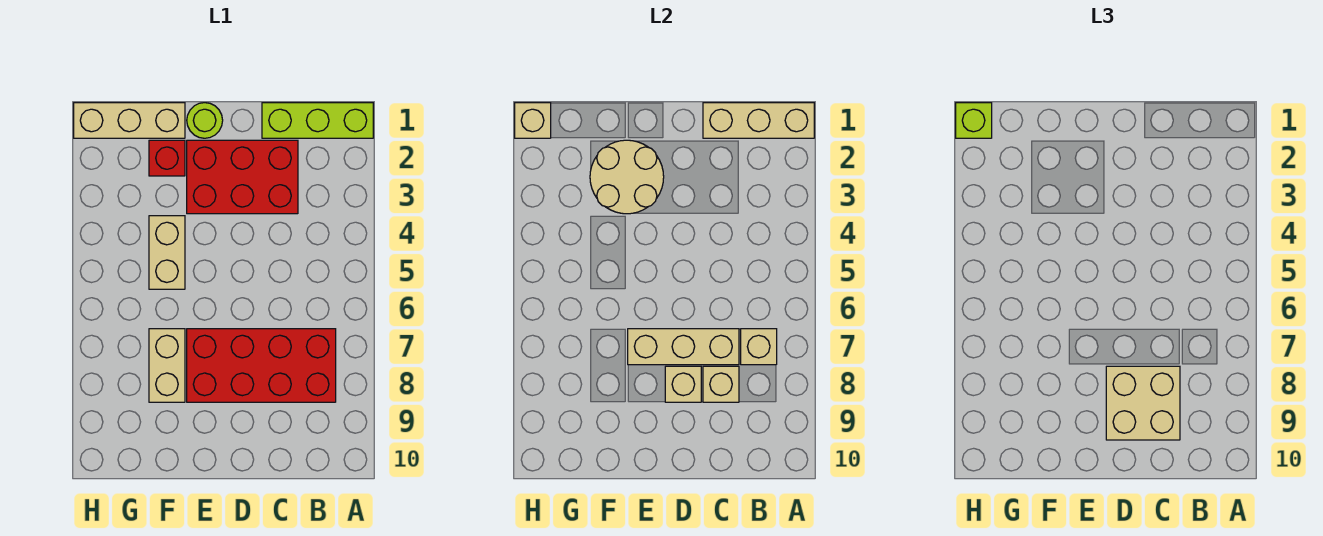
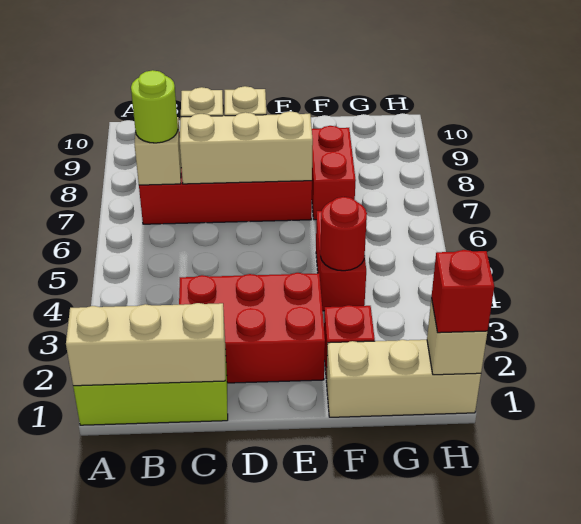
tan 2x2 brick [1106,366,1180,440] -> none
lime 1x1 round brick [187,103,223,138] -> lime 1x1 round brick moved to [131,70,178,143]
tan 2x2 round brick [590,140,664,214] -> none
tan 1x2 brick [149,216,185,289] -> red 1x2 brick [316,211,366,311]
none -> red 1x1 round brick [320,197,367,271]
tan 1x2 brick [149,329,185,402] -> red 1x2 brick [312,126,356,220]
lime 1x1 brick [956,103,992,138] -> red 1x1 brick [432,250,494,333]

